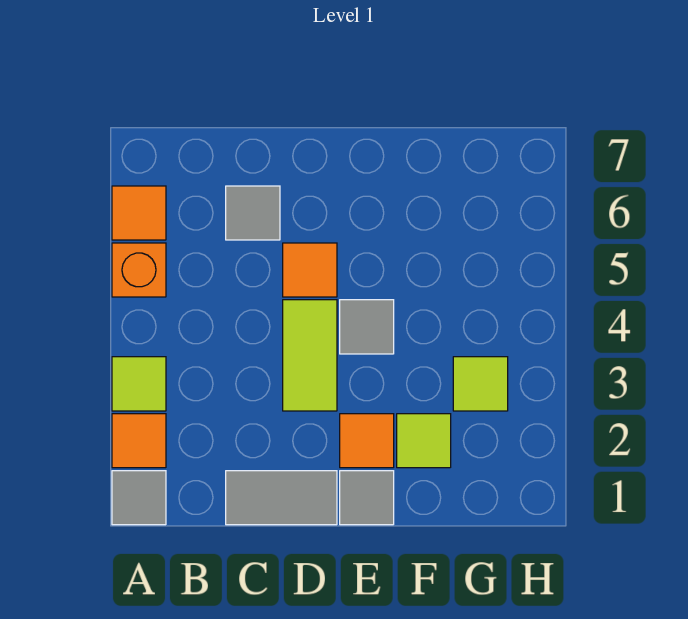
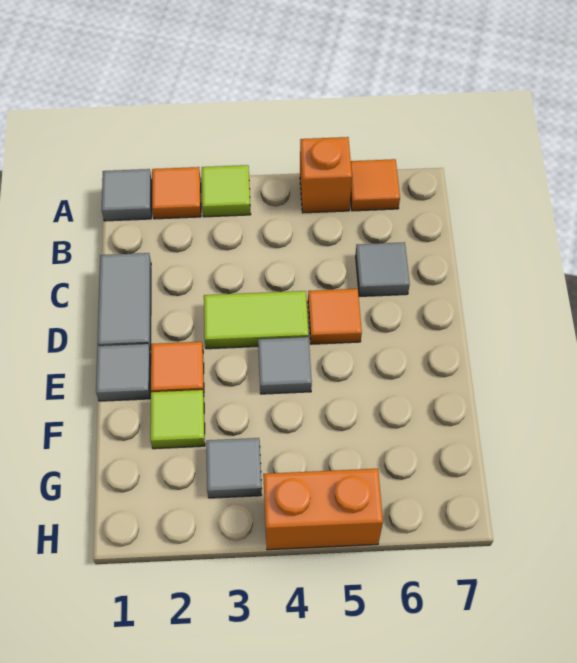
lime 1x1 tile [453,357,508,411] -> grey 1x1 tile [206,438,262,498]
none -> orange 1x2 brick [263,469,383,550]

